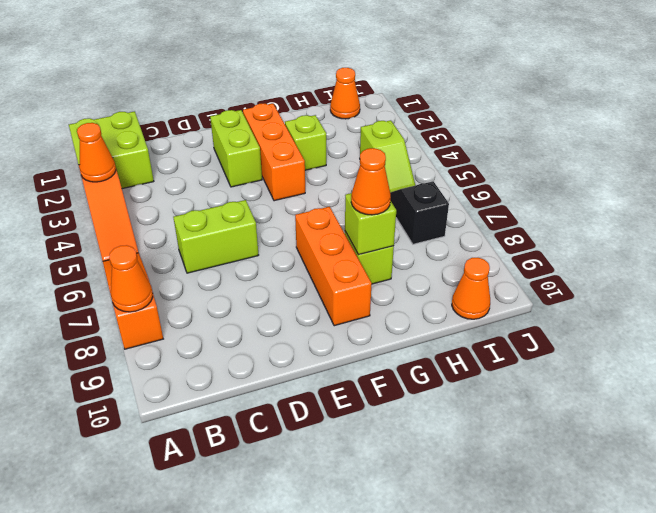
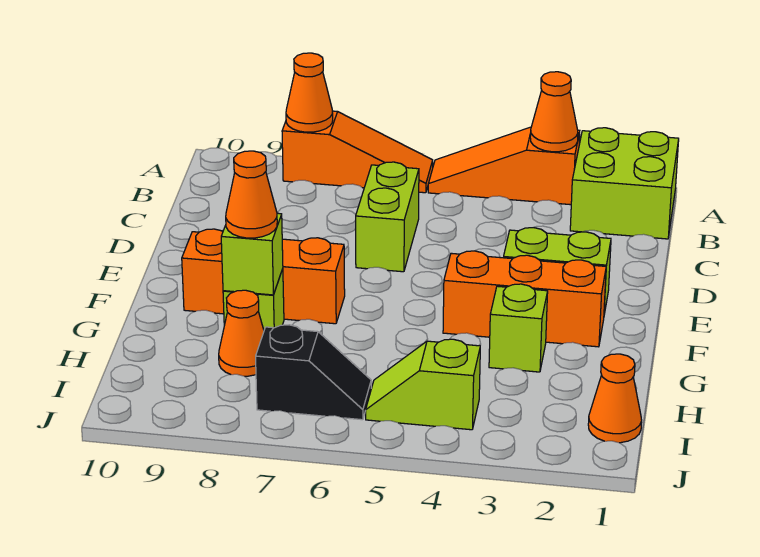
orange 1x1 cone [452,258,490,319] -> orange 1x1 cone moved to [219,290,264,376]

